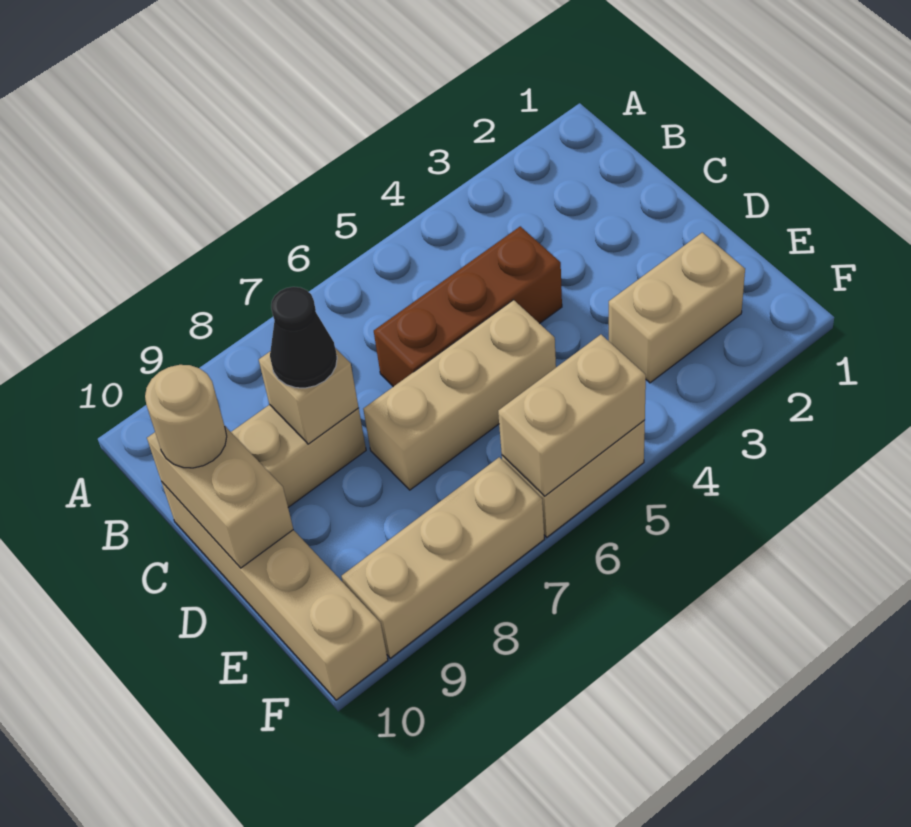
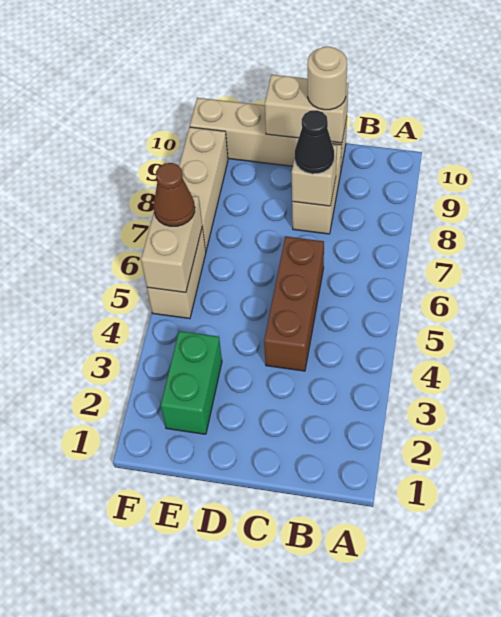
tan 1x3 brick [363,300,556,490] -> none
tan 1x2 brick [609,233,745,383] -> green 1x2 brick [161,331,222,434]
none -> brown 1x1 cone [154,163,195,226]

